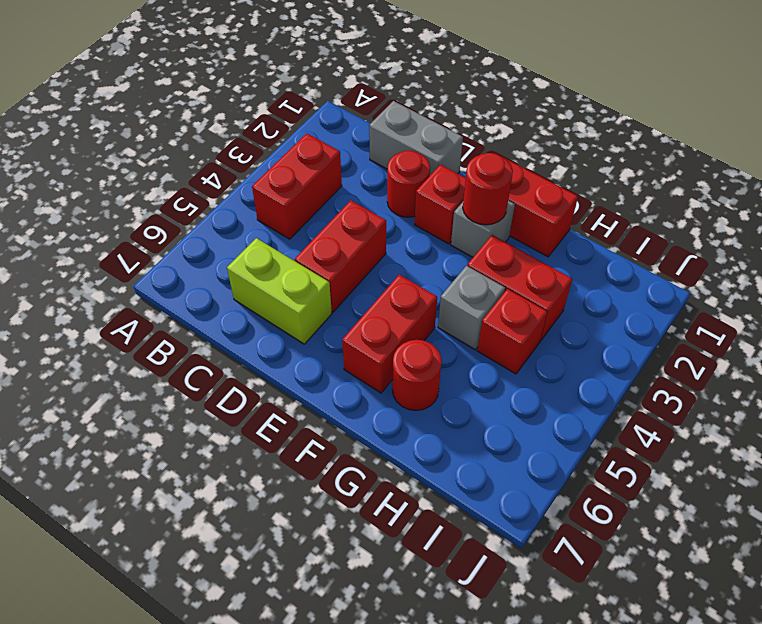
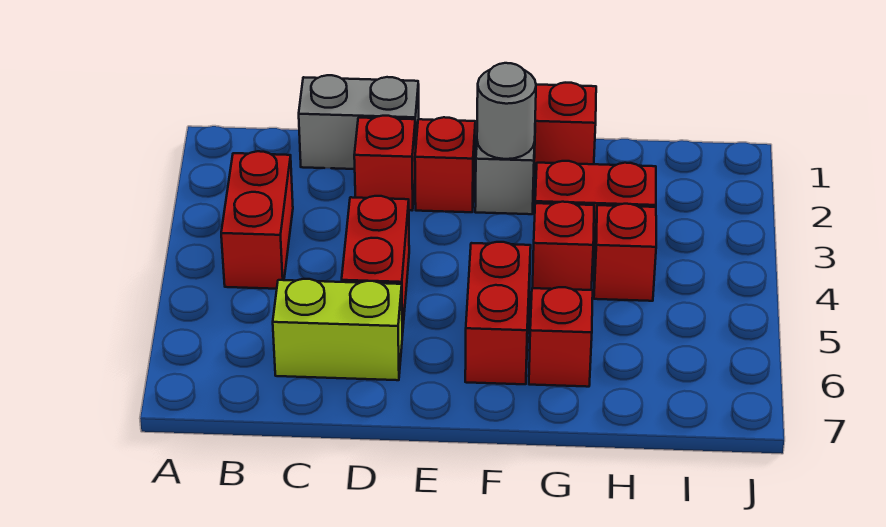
red 1x1 round brick [387,151,430,217] -> red 1x1 brick [354,116,416,210]
red 1x1 round brick [463,153,513,225] -> grey 1x1 round brick [477,63,536,159]
grey 1x1 brick [438,266,505,350] -> red 1x1 brick [533,202,594,290]
red 1x1 round brick [392,340,442,411] -> red 1x1 brick [529,287,593,387]

